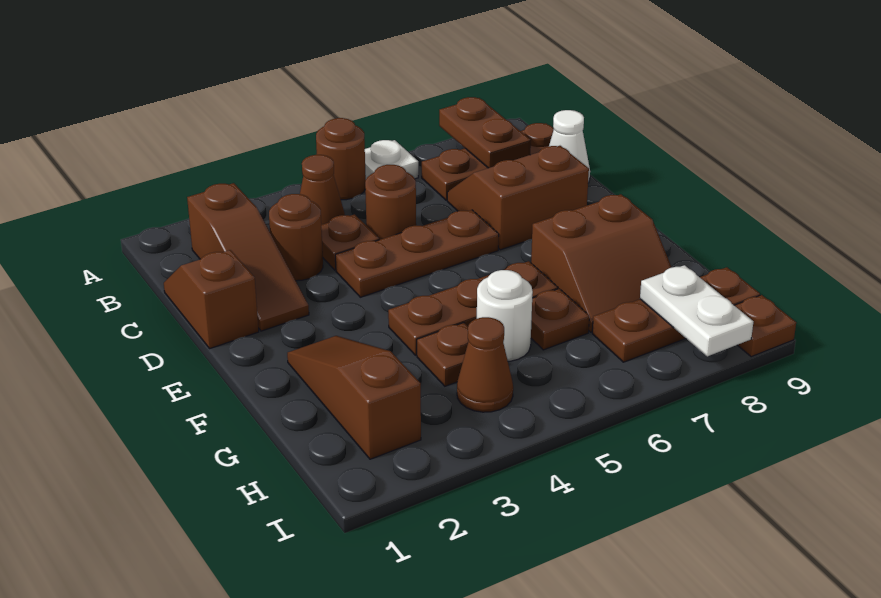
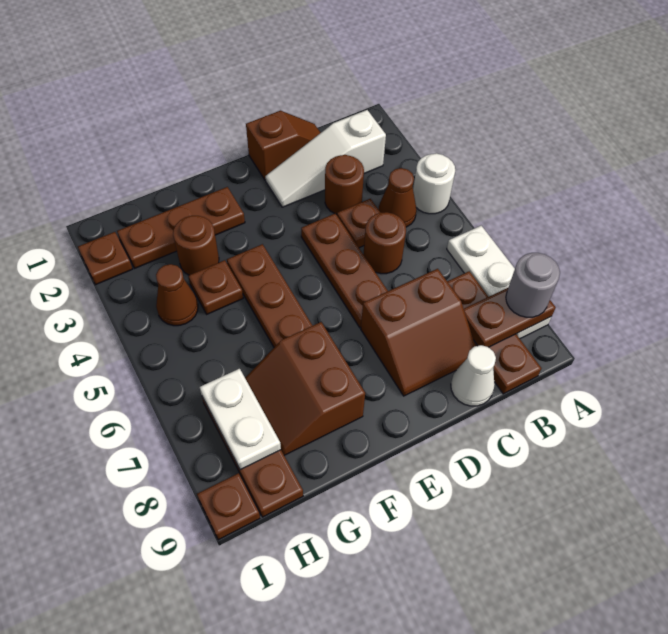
brown 1x1 round brick [316,118,366,200] -> brown 1x1 round brick moved to [173,216,219,275]
white 1x1 plate [365,140,418,179] -> white 1x3 plate [447,226,551,339]
none -> grey 1x1 round brick [506,253,560,317]
brown 1x3 slope [187,183,309,331] -> white 1x3 slope [265,110,386,207]
brown 2x2 slope [447,146,589,250] -> brown 2x2 slope turned to [361,269,475,396]
brown 1x3 slope [287,336,421,459] -> brown 1x3 plate [117,187,245,268]
white 1x1 round brick [477,270,533,361] -> white 1x1 round brick moved to [413,153,455,214]
brown 1x1 plate [531,289,589,350] -> brown 1x1 plate moved to [78,232,132,285]
white 1x2 plate [640,265,754,356] -> white 1x2 plate turned to [200,369,281,470]

